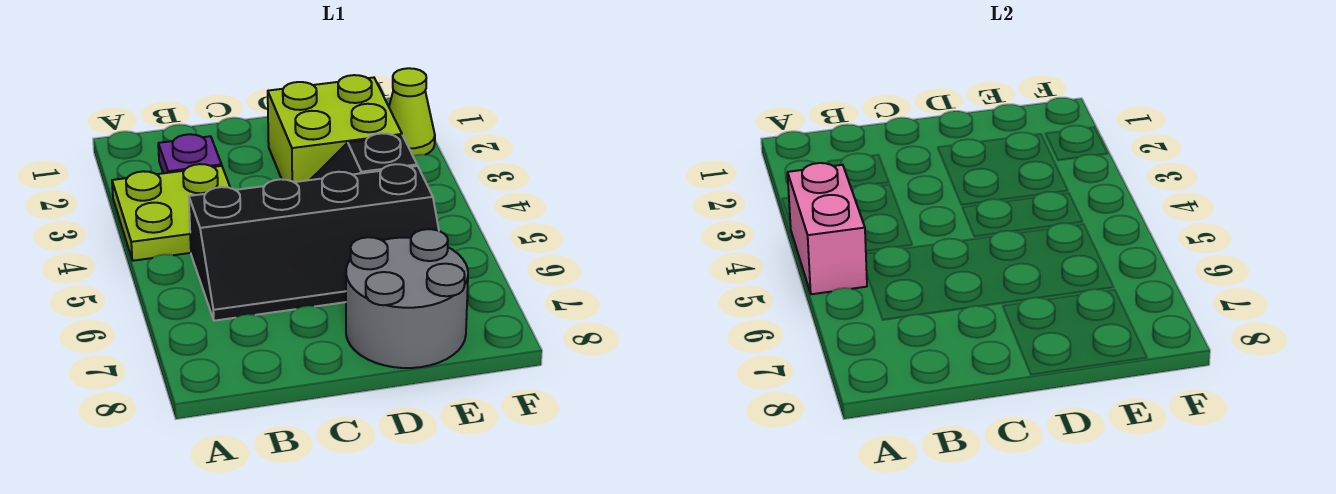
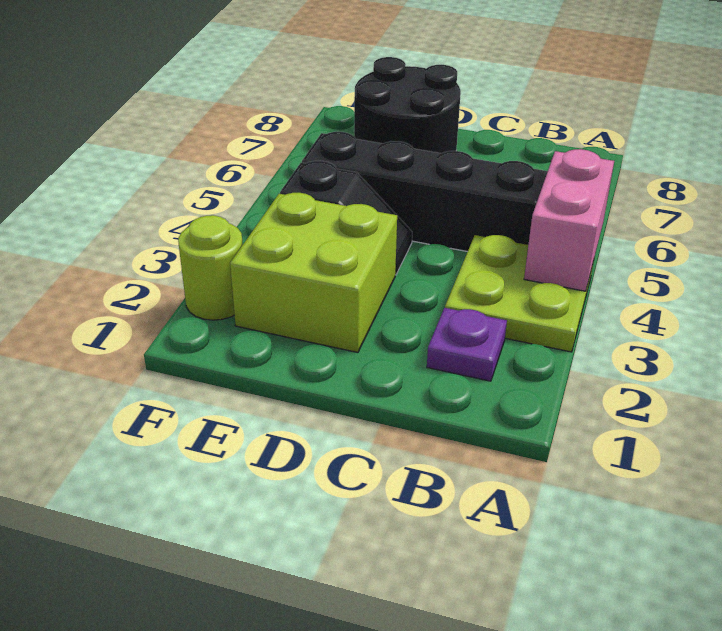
grey 2x2 round brick [346,229,468,368] -> black 2x2 round brick [354,57,461,153]
lime 1x1 cone [389,68,435,156] -> lime 1x1 round brick [178,215,243,320]

